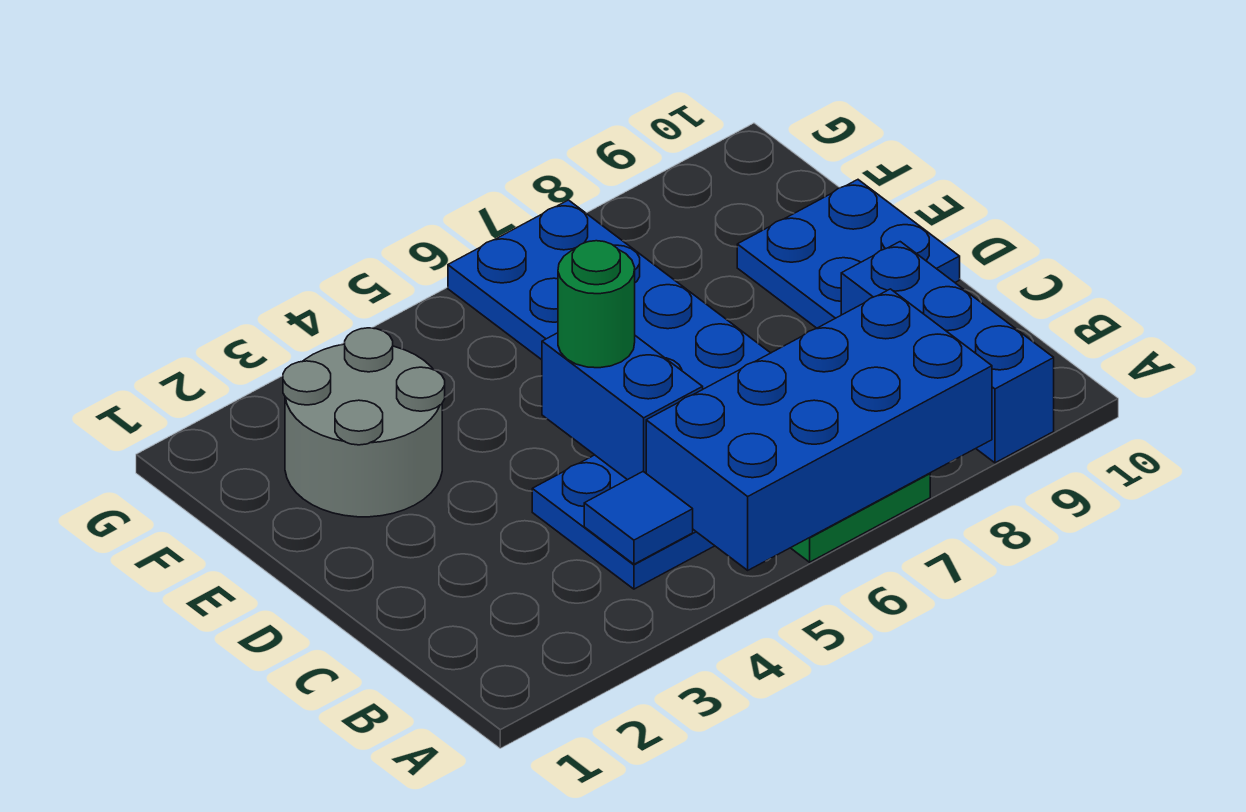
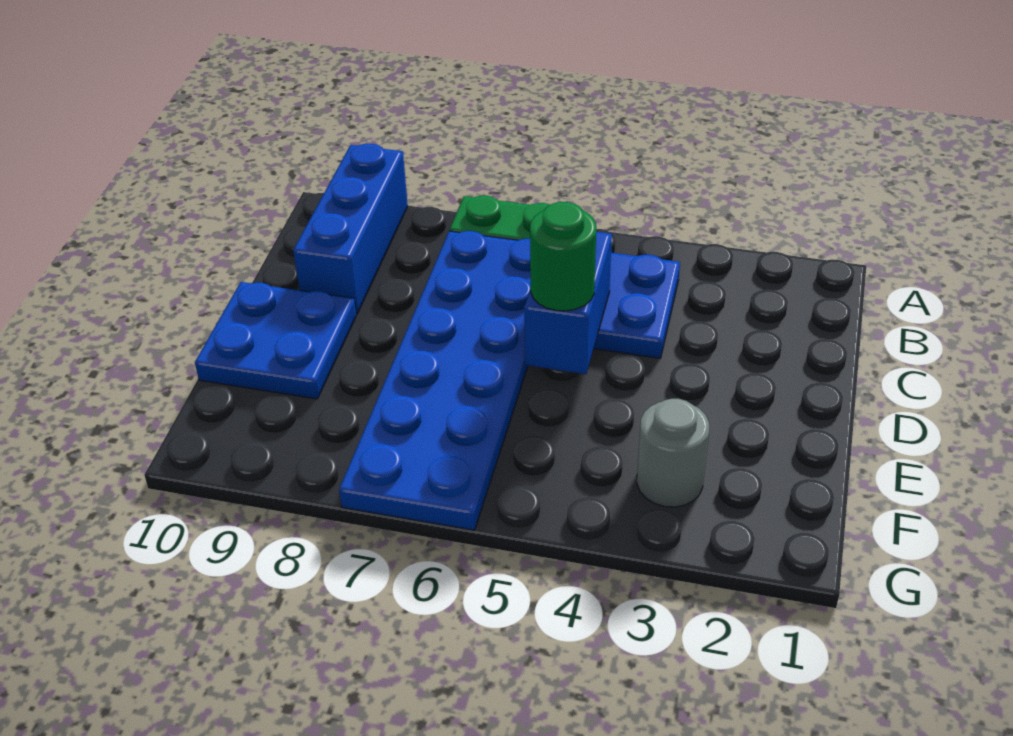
blue 2x4 brick [646,289,992,570] -> none
blue 1x1 tile [584,471,693,564] -> none
grey 2x2 round brick [283,328,445,517] -> grey 1x1 round brick [637,399,709,507]

